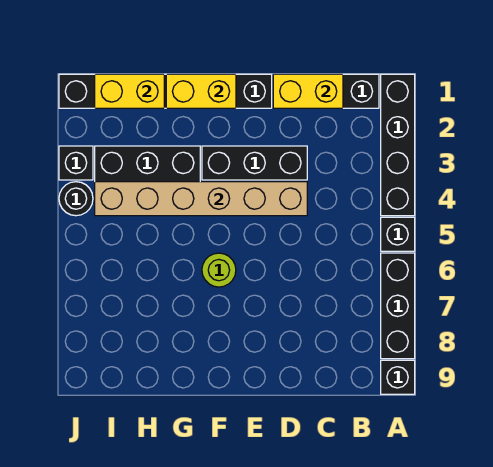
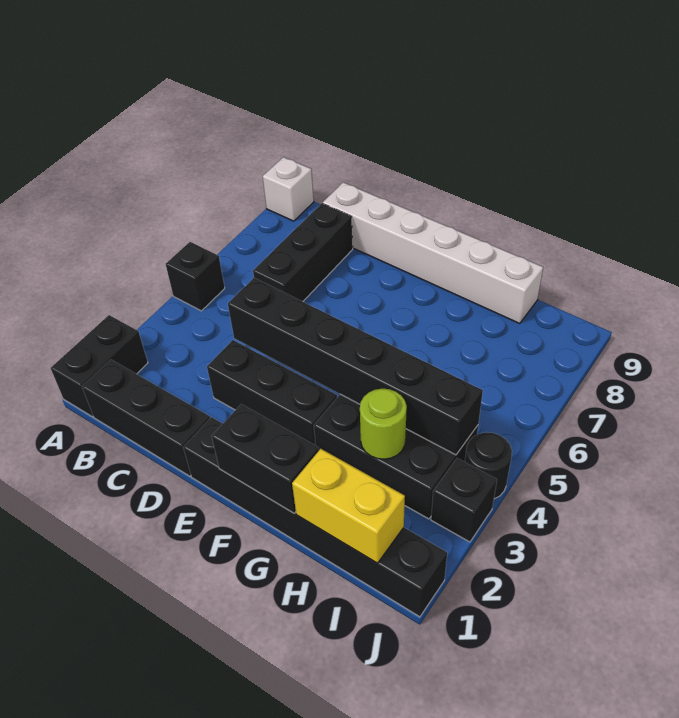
black 1x4 brick [381,74,415,216] -> black 1x2 brick [51,315,148,417]
black 1x3 brick [381,253,415,359] -> black 1x3 brick moved to [253,203,353,302]
black 1x1 brick [381,360,415,394] -> white 1x1 brick [263,157,314,221]
yellow 1x2 brick [273,74,343,108] -> none
none -> white 1x6 brick [323,182,543,323]
tan 1x6 brick [95,182,307,216] -> black 1x6 brick [228,278,483,455]
yellow 1x2 brick [166,74,236,108] -> black 1x2 brick [212,404,319,513]
lime 1x1 round brick [202,253,236,287] -> lime 1x1 round brick moved to [360,389,407,459]

